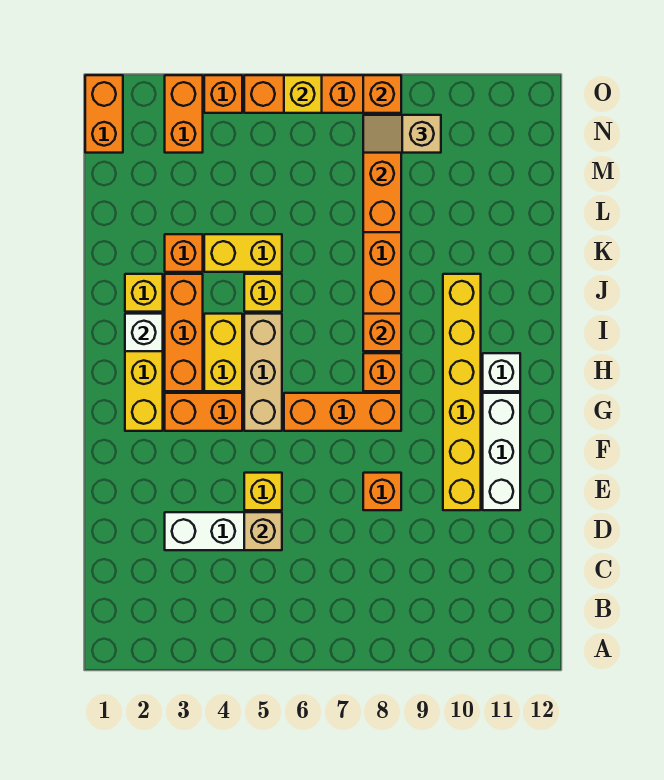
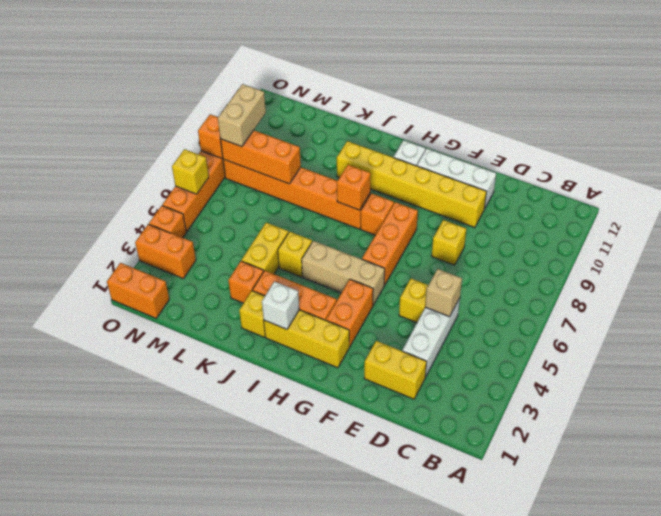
orange 1x1 brick [363,473,401,510] -> yellow 1x1 brick [432,220,466,265]
yellow 1x2 brick [204,314,242,391] -> yellow 1x2 brick moved to [364,341,427,399]
tan 1x2 slope [363,115,441,153] -> tan 1x2 brick [218,84,266,147]

